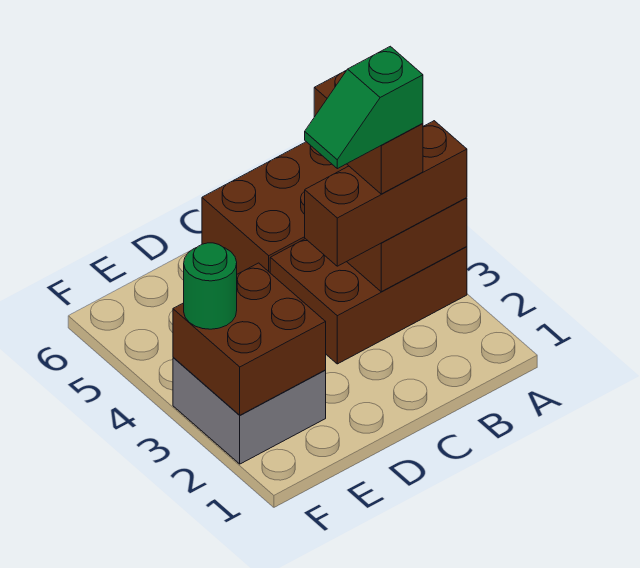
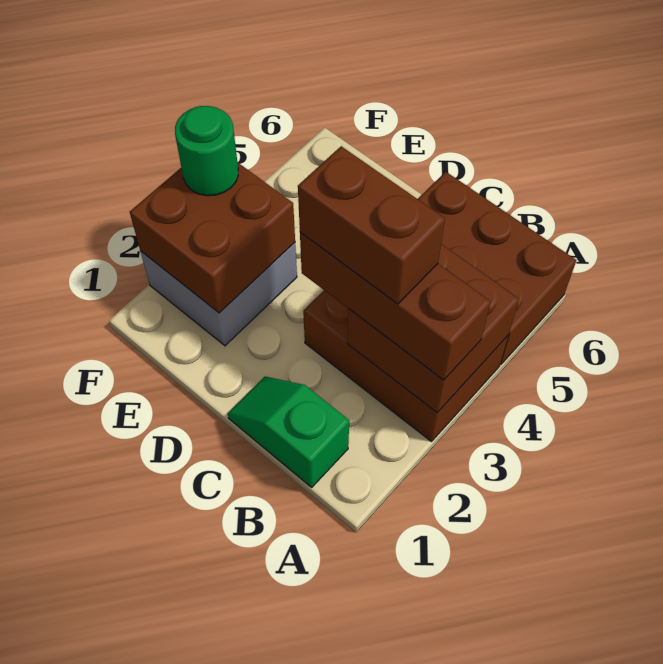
brown 1x2 brick [314,71,423,194] -> brown 1x2 brick turned to [298,146,445,304]
green 1x2 slope [305,46,423,169] -> green 1x2 slope moved to [228,377,349,487]

